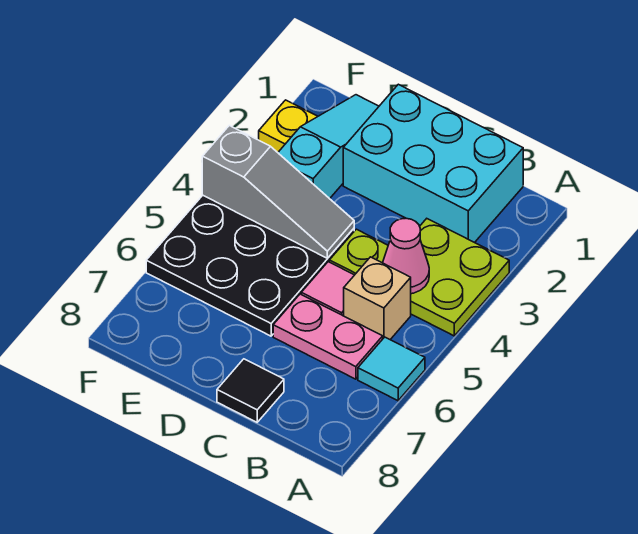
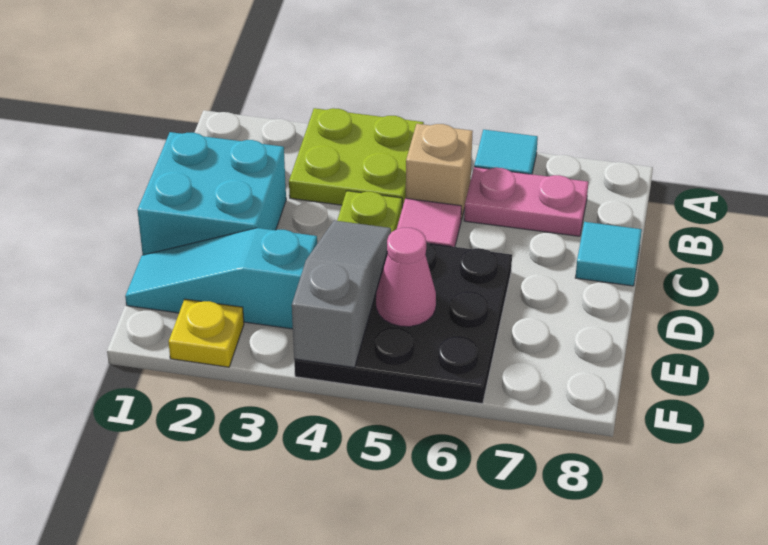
cyan 2x3 brick [343,84,523,243] -> cyan 2x2 brick [138,132,286,255]
pink 1x1 cone [383,218,429,294] -> pink 1x1 cone moved to [376,228,436,327]
pink 1x2 plate [273,294,383,379] -> pink 1x2 plate turned to [464,167,588,236]
black 1x1 tile [217,359,284,422] -> cyan 1x1 tile [575,222,642,286]

